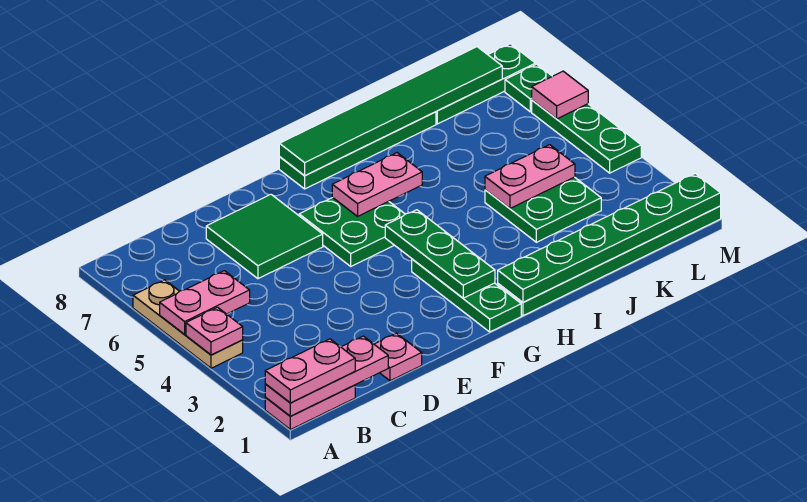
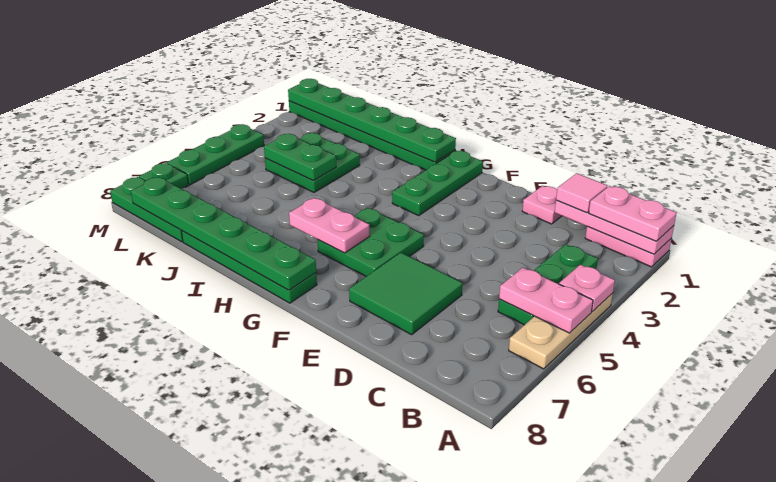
green 1x3 plate [385,210,495,298] -> green 1x3 plate moved to [498,244,598,325]
green 1x6 tile [279,47,502,176] -> green 1x6 plate [131,177,316,290]
pink 1x2 plate [485,145,575,208] -> green 1x2 plate [264,134,336,180]
pink 1x1 tile [532,71,588,119] -> pink 1x1 tile moved to [556,173,607,213]

